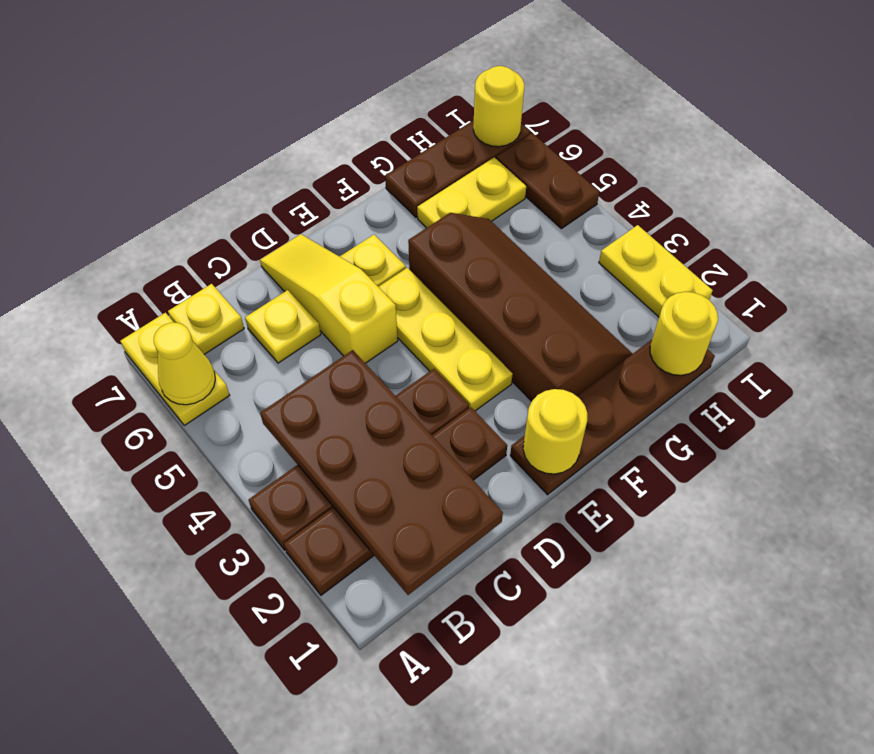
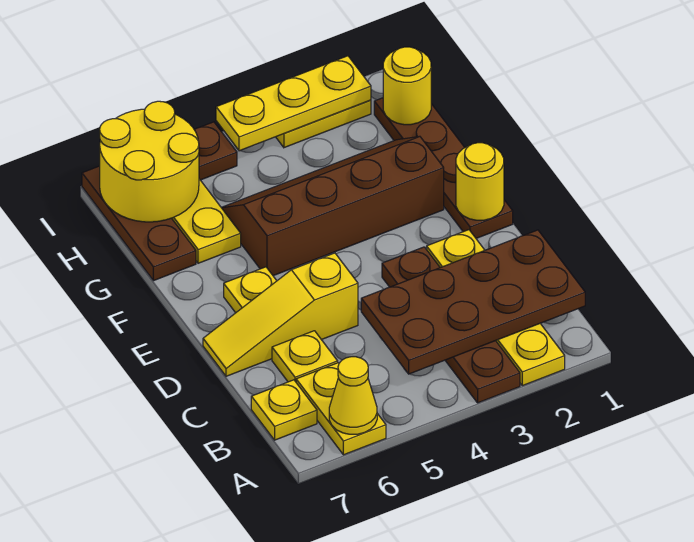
brown 1x4 plate [284,407,507,595] -> yellow 1x4 plate [427,230,565,386]
yellow 1x2 plate [121,313,230,425] -> yellow 1x2 plate turned to [296,363,386,455]
yellow 1x3 plate [379,268,513,411] -> yellow 1x3 plate moved to [216,56,371,151]
yellow 1x1 round brick [473,66,525,147] -> yellow 2x2 round brick [100,101,199,222]

